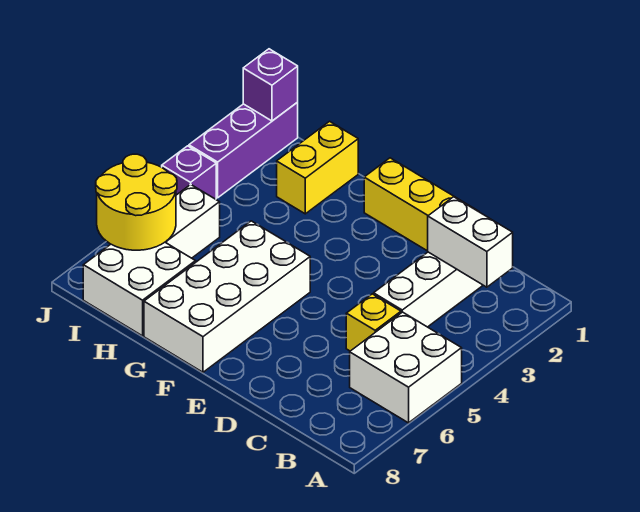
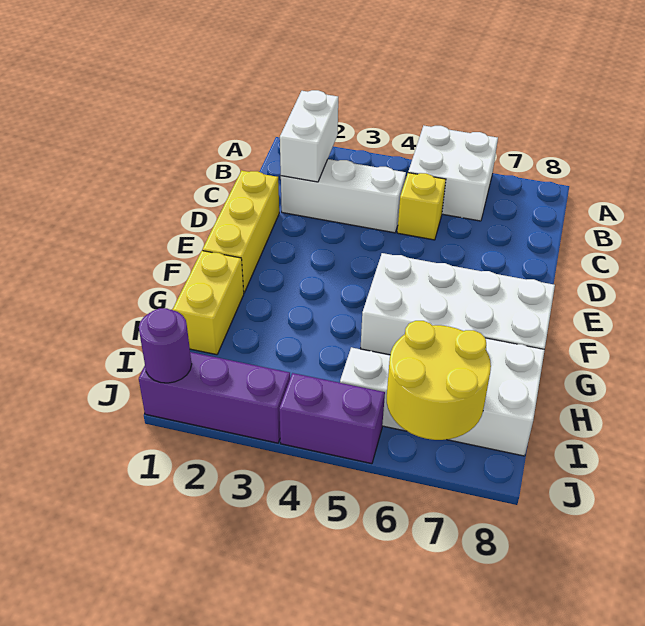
yellow 1x2 brick [277,121,358,214] -> yellow 1x2 brick turned to [173,251,244,355]
purple 1x1 brick [243,49,298,121] -> purple 1x1 round brick [139,308,192,383]
purple 1x1 brick [162,146,216,199] -> purple 1x2 brick [279,373,385,464]

